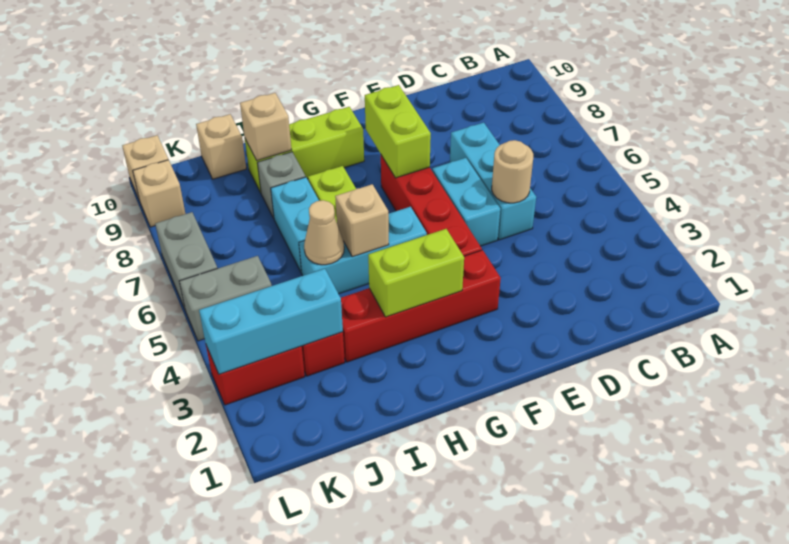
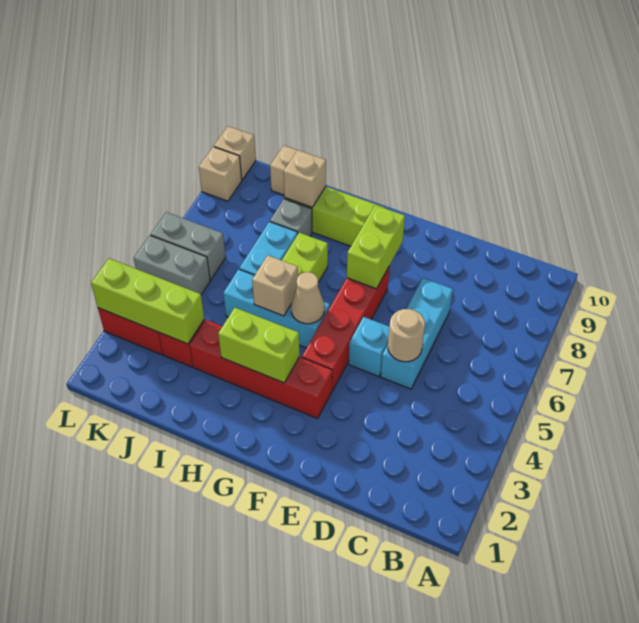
cyan 1x2 brick [432,158,500,246] -> cyan 1x1 brick [349,317,389,376]
tan 1x1 cone [304,200,344,265] -> tan 1x1 cone moved to [291,272,324,324]
cyan 1x3 brick [199,269,343,374] -> lime 1x3 brick [91,258,204,344]
grey 1x2 brick [155,212,217,309] -> grey 1x2 brick turned to [151,212,226,280]

